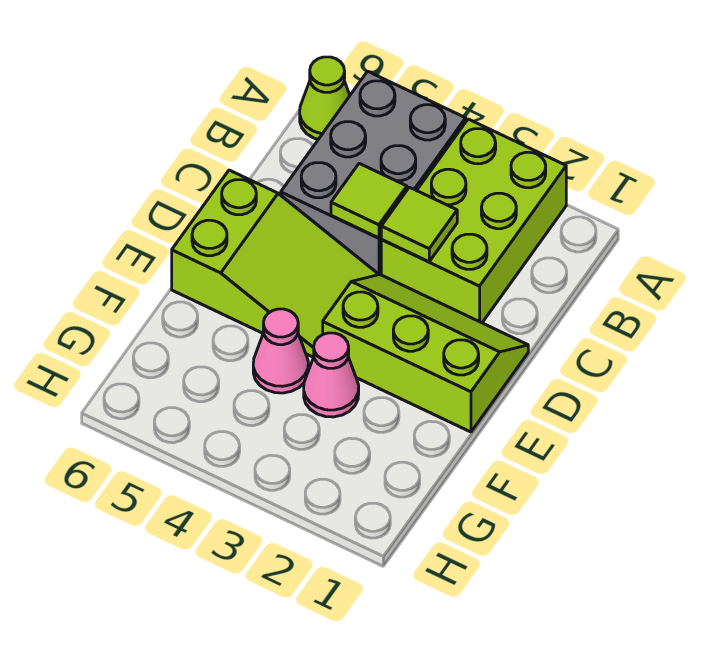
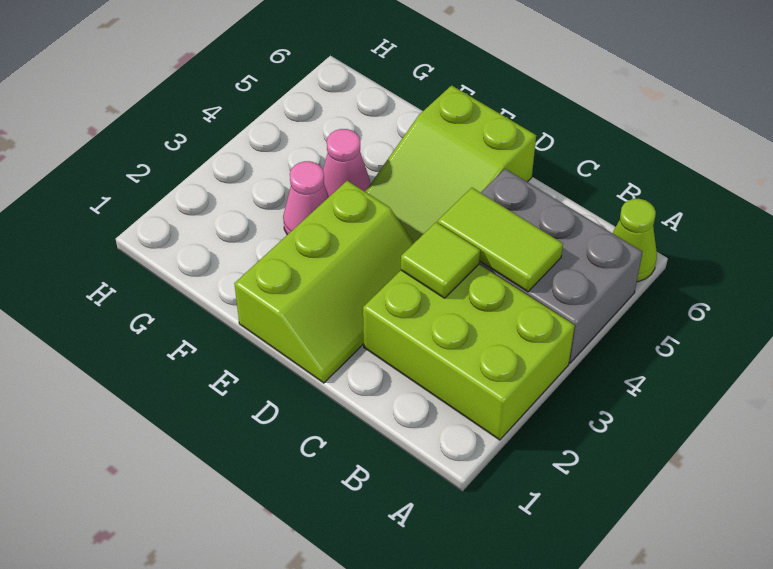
lime 1x1 tile [331,164,407,238] -> lime 1x2 tile [438,188,563,292]

